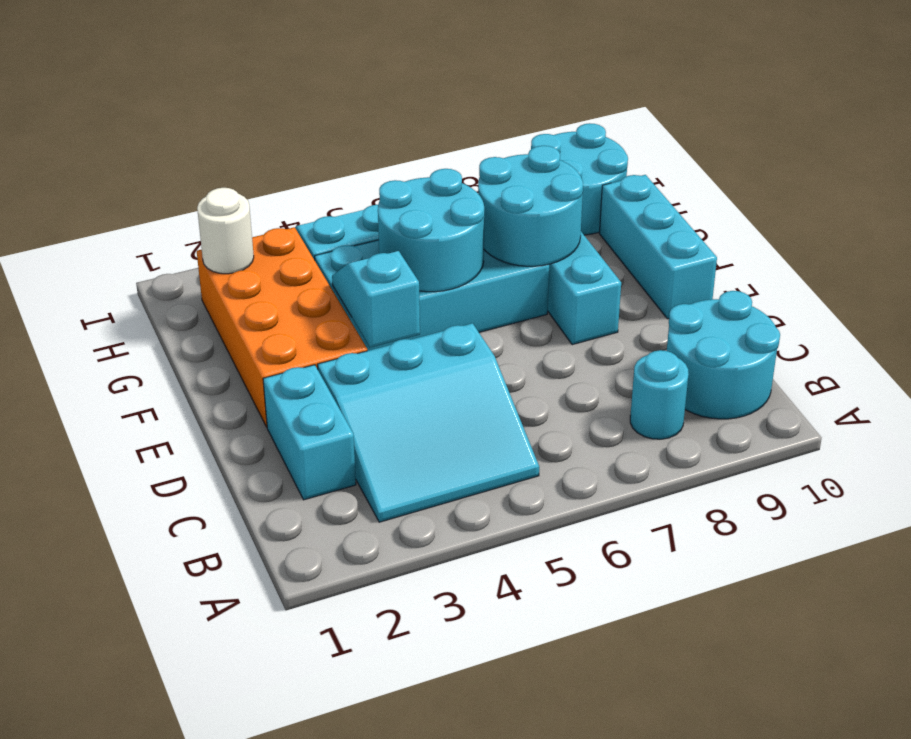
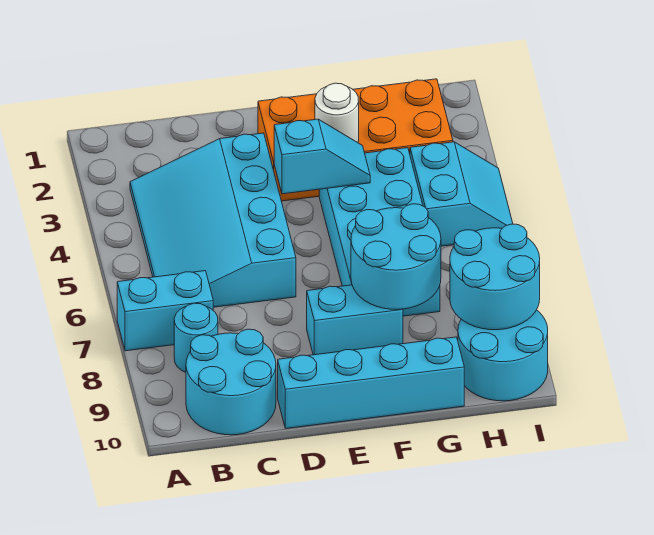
cyan 3x3 slope [318,323,539,522] -> cyan 3x4 slope [130,133,296,307]
cyan 1x2 brick [263,365,356,500] -> cyan 1x2 brick moved to [117,271,213,351]
cyan 1x3 brick [599,175,717,319] -> cyan 1x4 brick [278,337,464,428]
cyan 2x2 round brick [378,169,484,292] -> cyan 2x2 round brick moved to [450,224,540,330]
white 1x1 round brick [197,188,254,274] -> white 1x1 round brick moved to [315,83,359,143]

